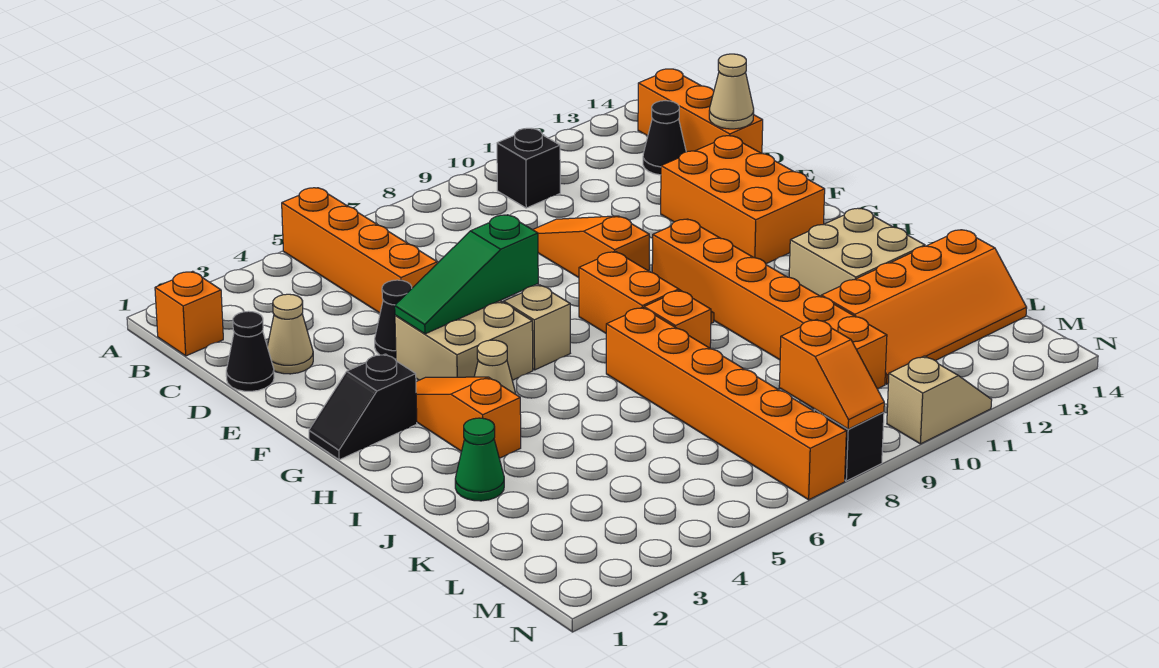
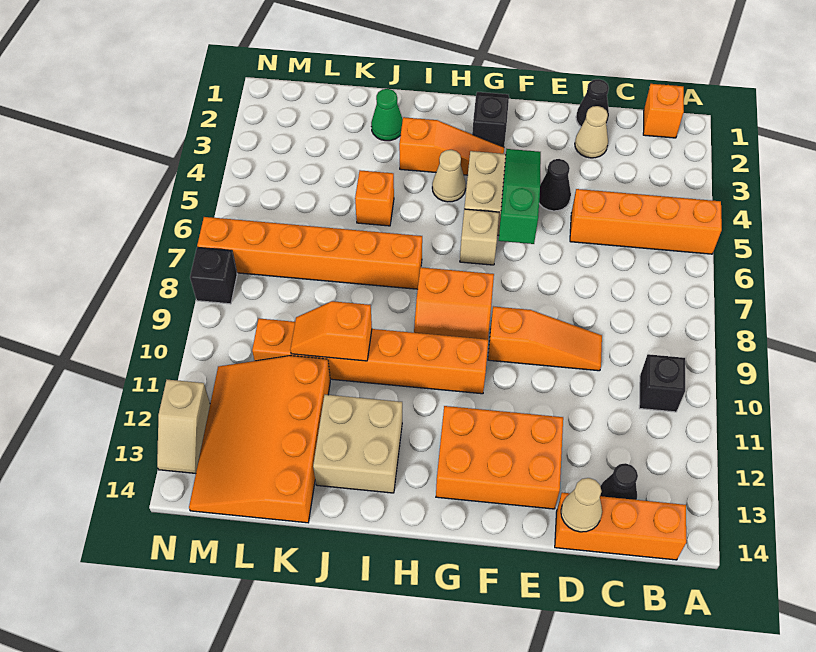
orange 1x1 brick [644,291,711,348] -> orange 1x1 brick moved to [355,170,394,226]
orange 2x4 slope [821,230,1027,384] -> orange 3x4 slope [189,356,330,523]
orange 1x2 slope [779,319,884,429] -> orange 1x2 slope moved to [290,301,372,361]
tan 1x2 slope [887,356,992,444] -> tan 1x2 slope moved to [157,380,210,473]

